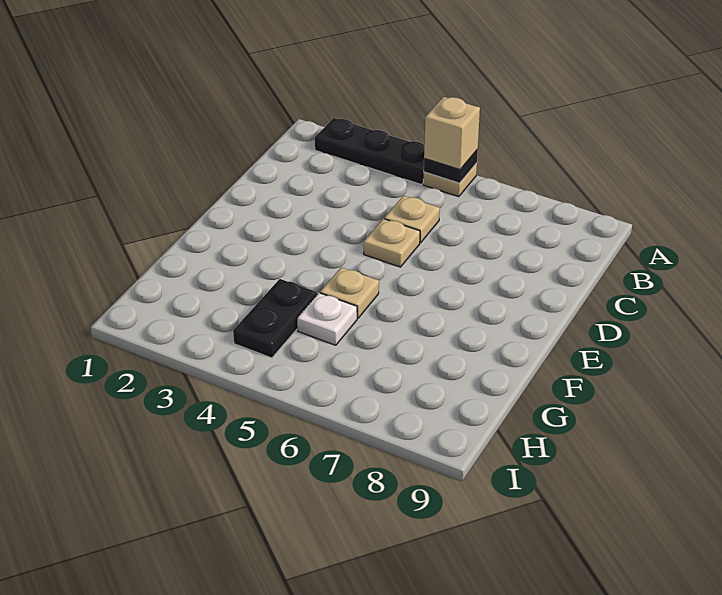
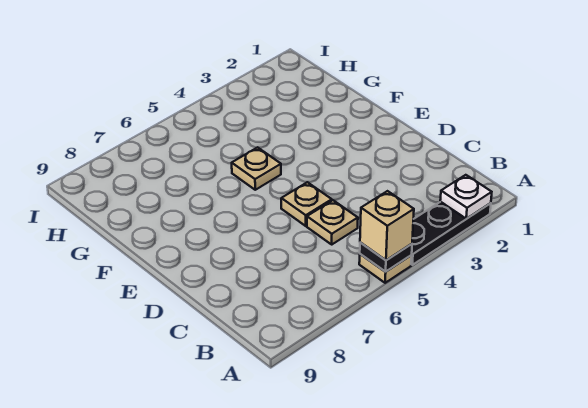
black 1x2 plate [233,279,317,358] -> none
white 1x1 plate [297,293,357,345] -> white 1x1 plate moved to [440,175,492,219]

